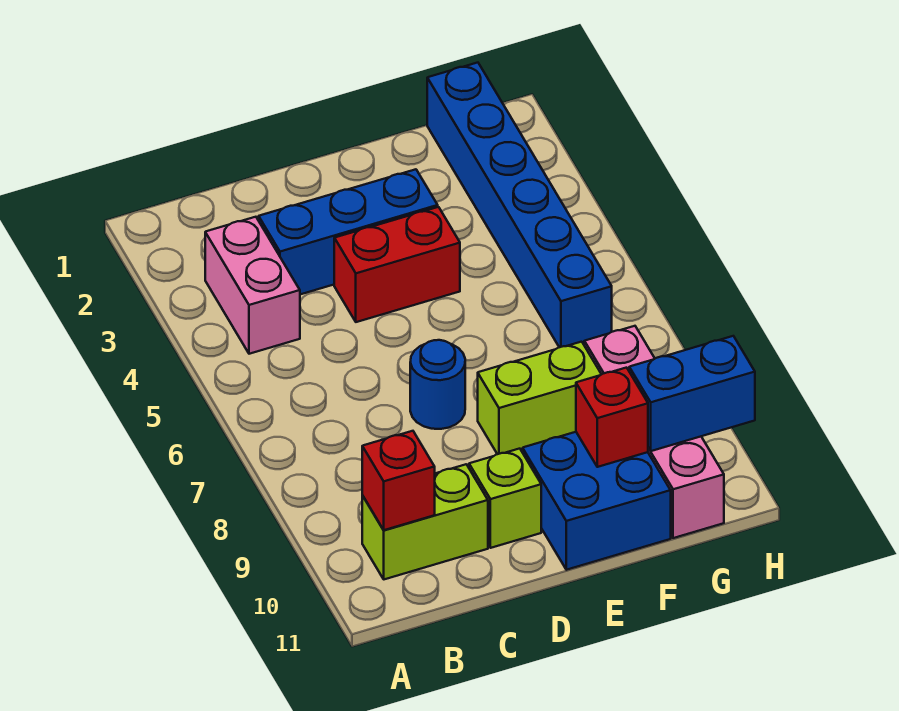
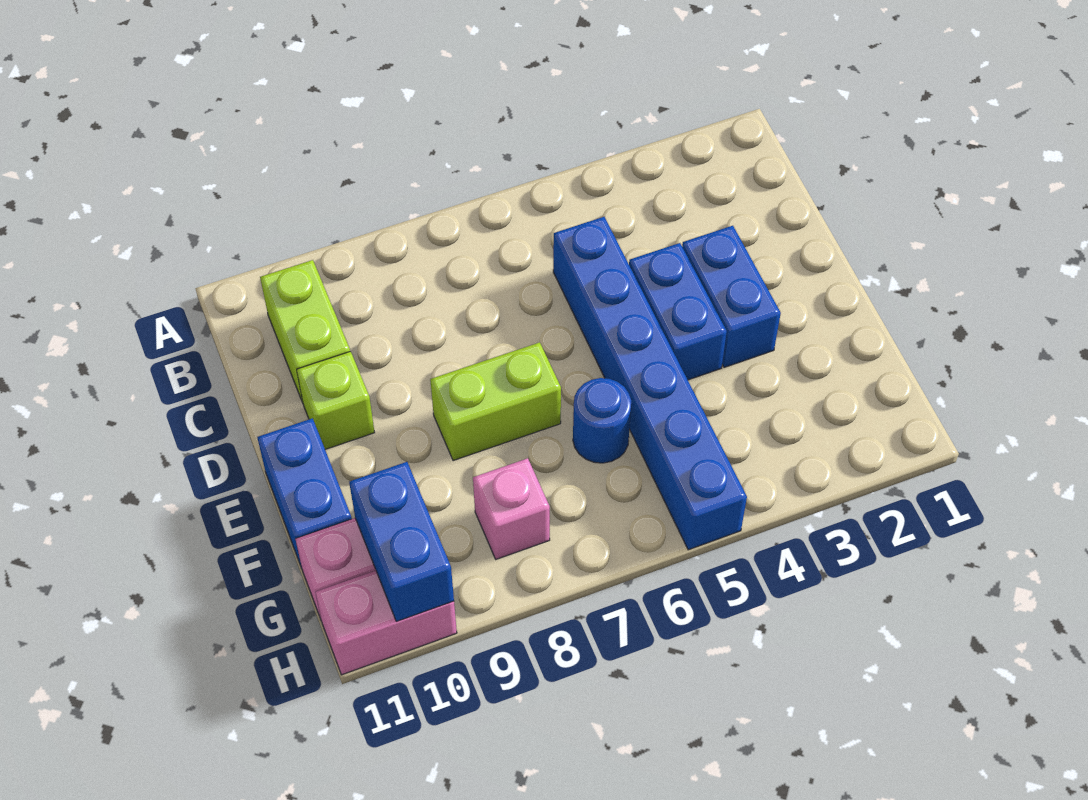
pink 1x2 brick [205,217,300,354] -> pink 1x2 brick moved to [315,571,457,675]
red 1x1 brick [362,431,435,530] -> none
blue 1x3 brick [259,169,438,294] -> blue 1x2 brick [682,226,781,367]
red 1x2 brick [334,207,460,322] -> blue 1x2 brick [629,243,727,380]
blue 1x1 round brick [410,340,465,429] -> blue 1x1 round brick moved to [573,378,631,463]
lime 1x2 brick [478,342,601,454] -> lime 1x2 brick turned to [430,342,561,461]
blue 2x2 brick [523,432,671,570] -> blue 1x2 brick [257,418,352,568]
red 1x1 brick [576,368,648,467] -> none
blue 1x6 brick [427,63,612,347] -> blue 1x6 brick turned to [553,217,747,550]

